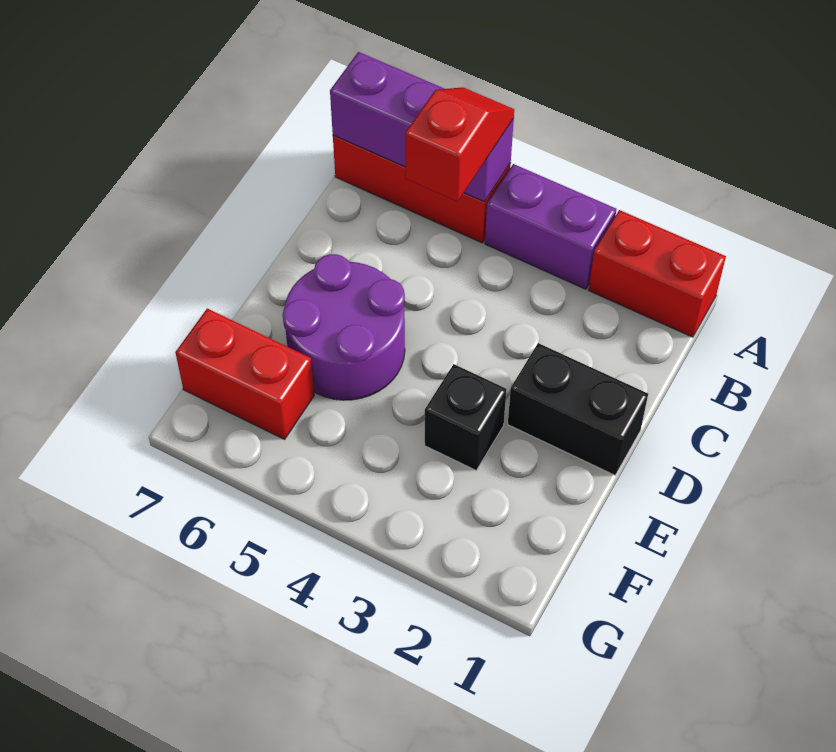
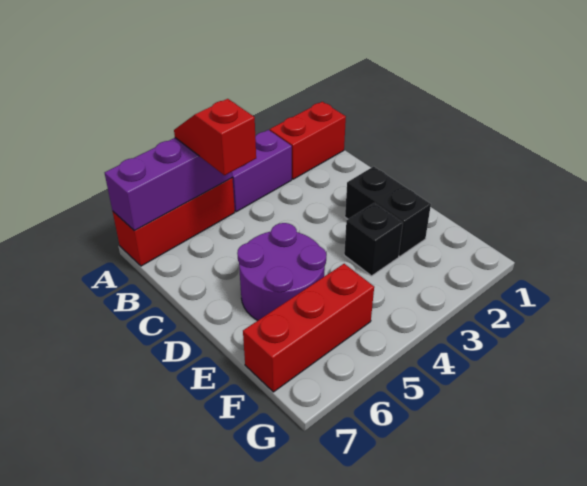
black 1x2 brick [508,343,648,475] -> black 1x2 brick turned to [345,166,431,256]
red 1x2 brick [175,309,314,439] -> red 1x3 brick [243,264,374,392]

